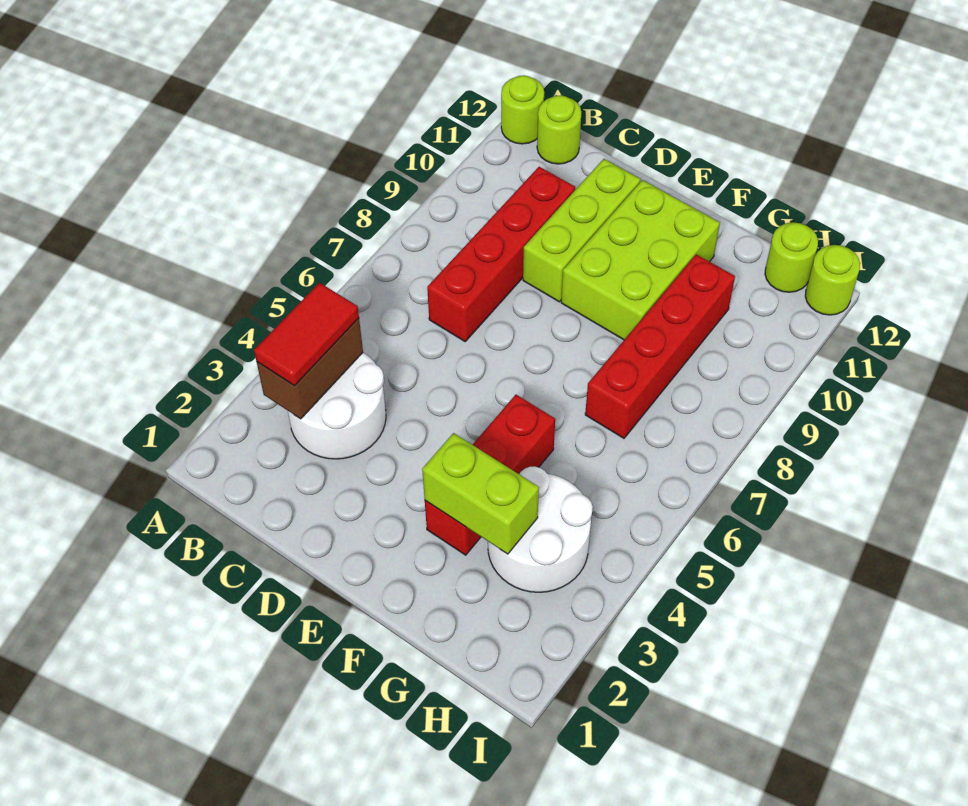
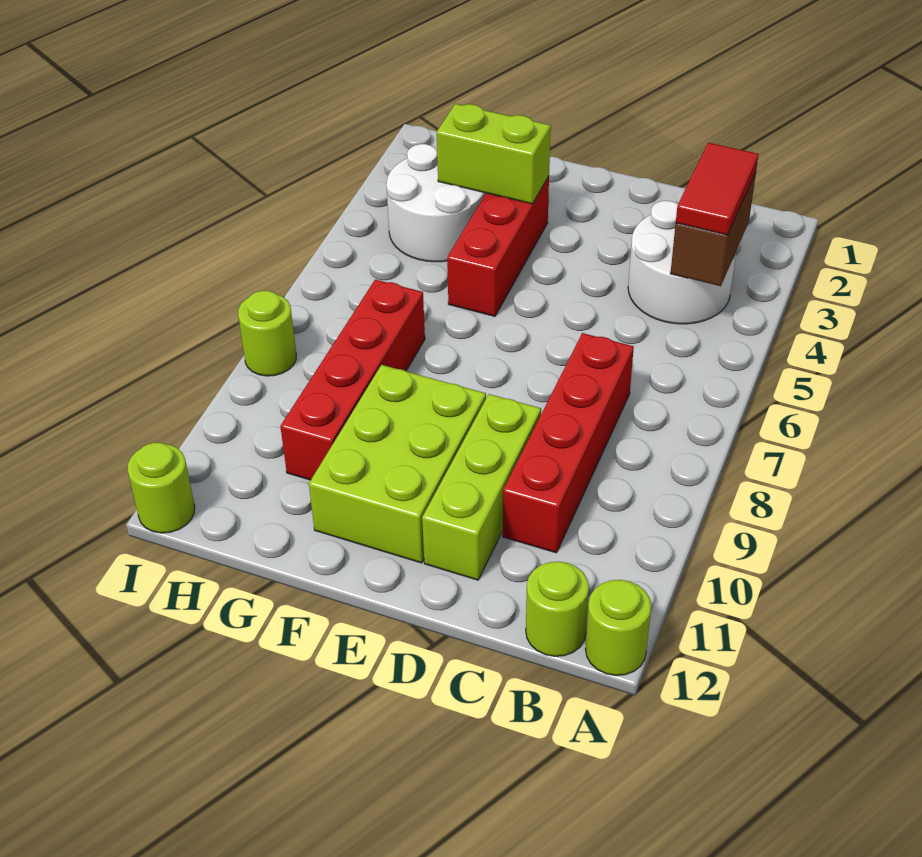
lime 1x1 round brick [765,222,818,292] -> lime 1x1 round brick moved to [238,291,296,376]

